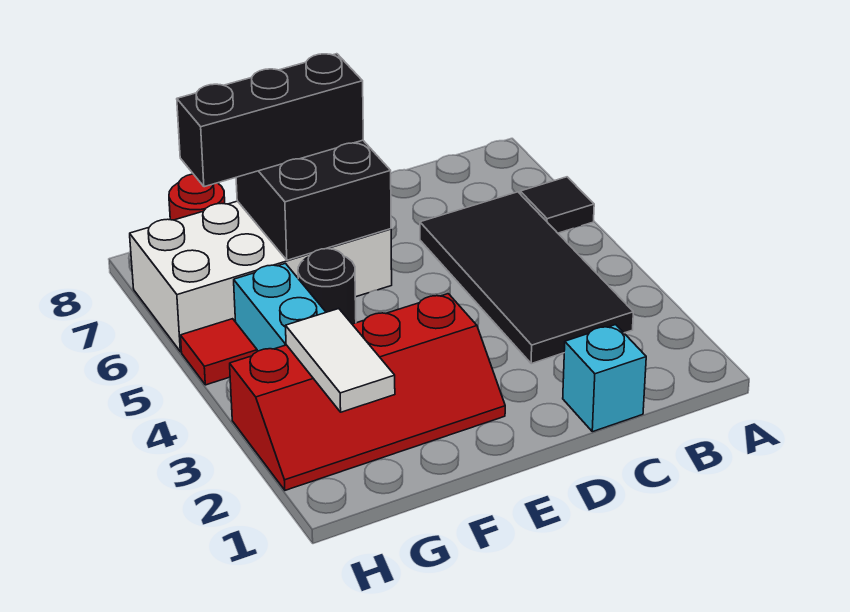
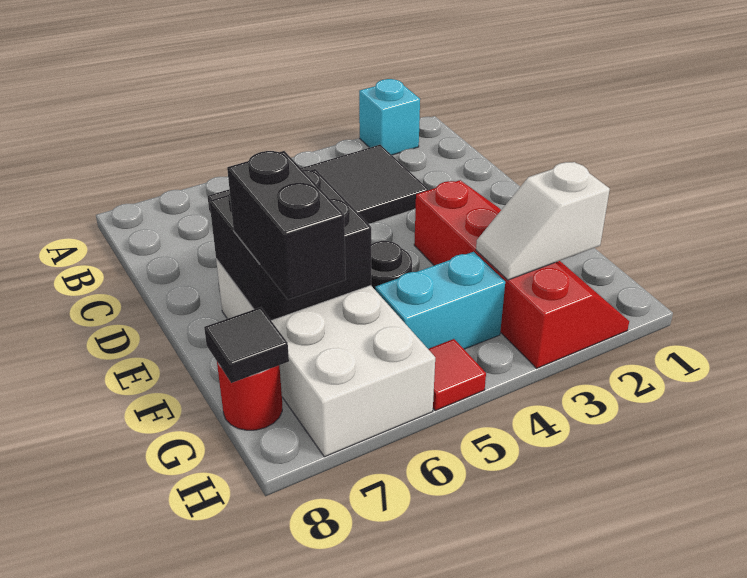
black 1x1 tile [520,177,594,233] -> black 1x1 tile moved to [204,307,289,383]
cyan 1x1 brick [563,325,646,432] -> cyan 1x1 brick moved to [359,79,420,155]
black 1x3 brick [177,54,363,187] -> black 1x2 brick [227,151,346,300]
white 1x2 tile [286,309,395,412] -> white 1x2 slope [476,162,610,280]

